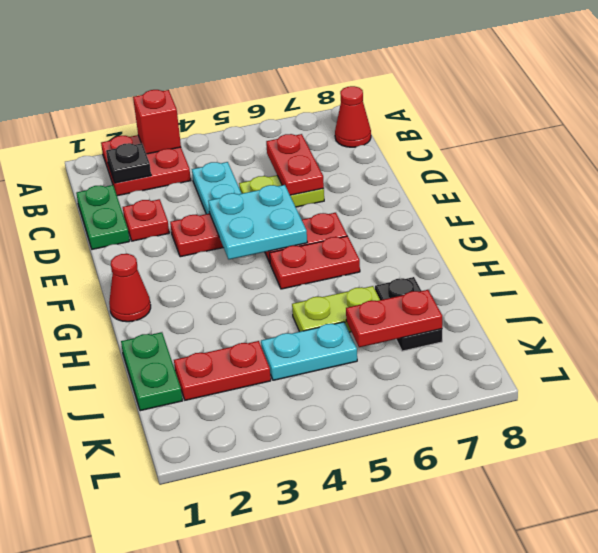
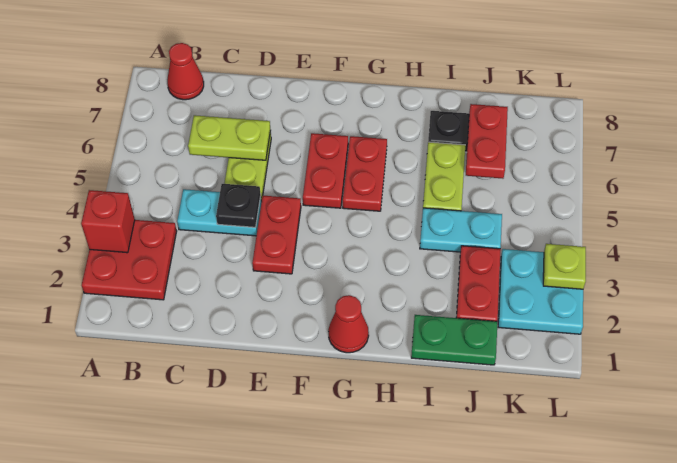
black 1x1 plate [106,143,151,183] -> black 1x1 plate moved to [216,184,261,227]
green 1x2 plate [76,185,130,249] -> none
red 1x2 plate [266,134,324,195] -> lime 1x2 plate [188,115,271,160]
red 1x1 plate [123,199,169,241] -> none
cyan 2x2 plate [208,185,307,259] -> cyan 2x2 plate moved to [498,249,583,334]
cyan 1x2 plate [261,322,357,380] -> cyan 1x2 plate turned to [420,208,502,252]
none -> lime 1x1 plate [543,244,586,289]

